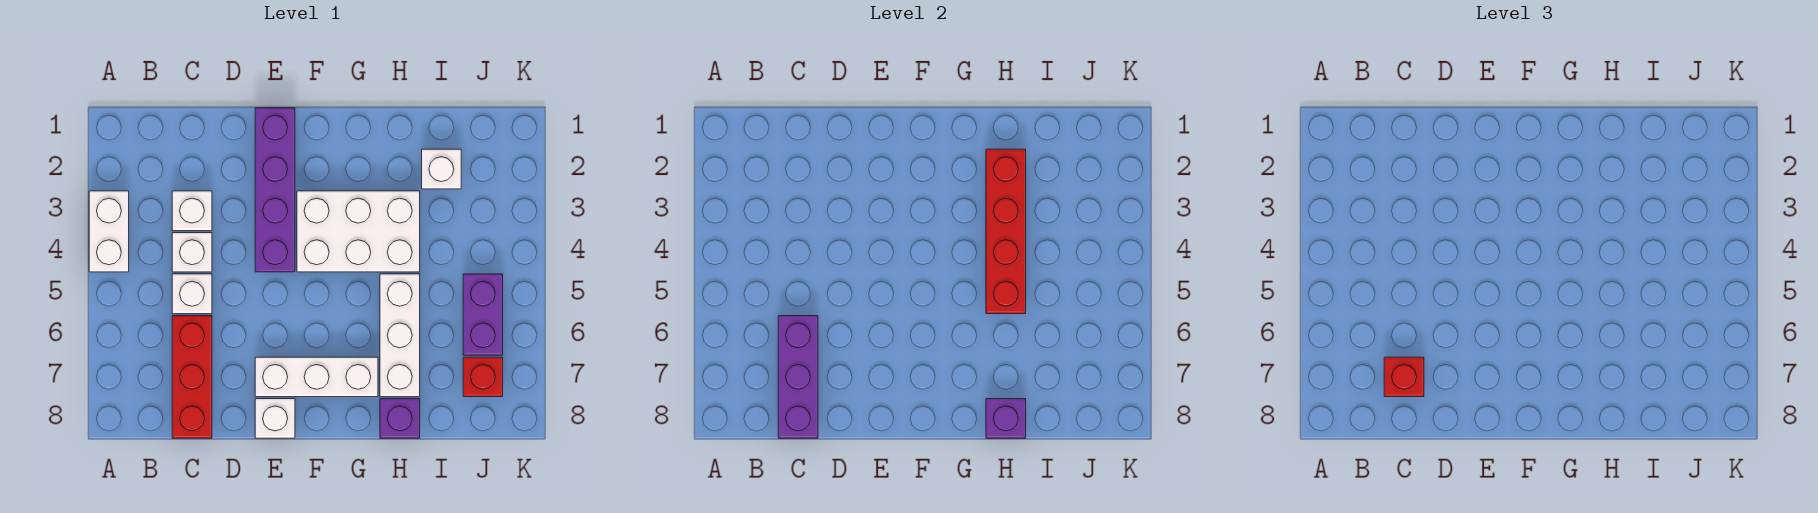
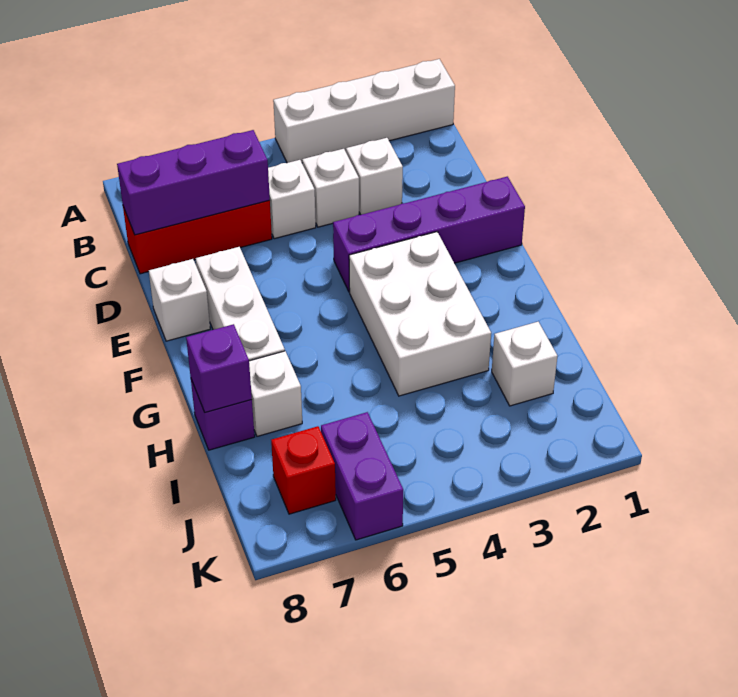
white 1x2 brick [89,191,129,272] -> white 1x4 brick [273,59,455,163]
red 1x1 brick [1384,357,1424,397] -> none
red 1x4 brick [986,149,1026,314] -> none
white 1x3 brick [380,274,420,397] -> white 1x1 brick [249,351,302,436]
purple 1x2 brick [463,274,503,355] -> purple 1x2 brick turned to [321,412,403,540]

